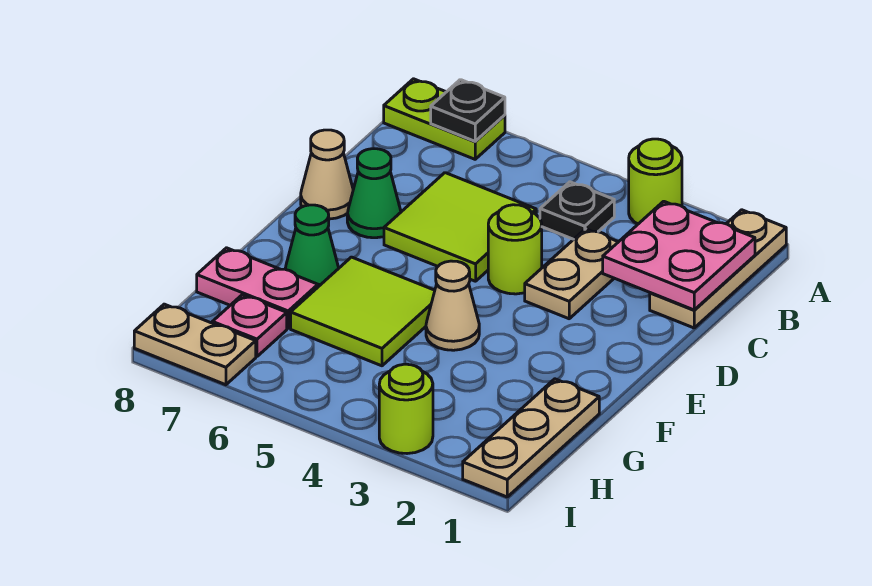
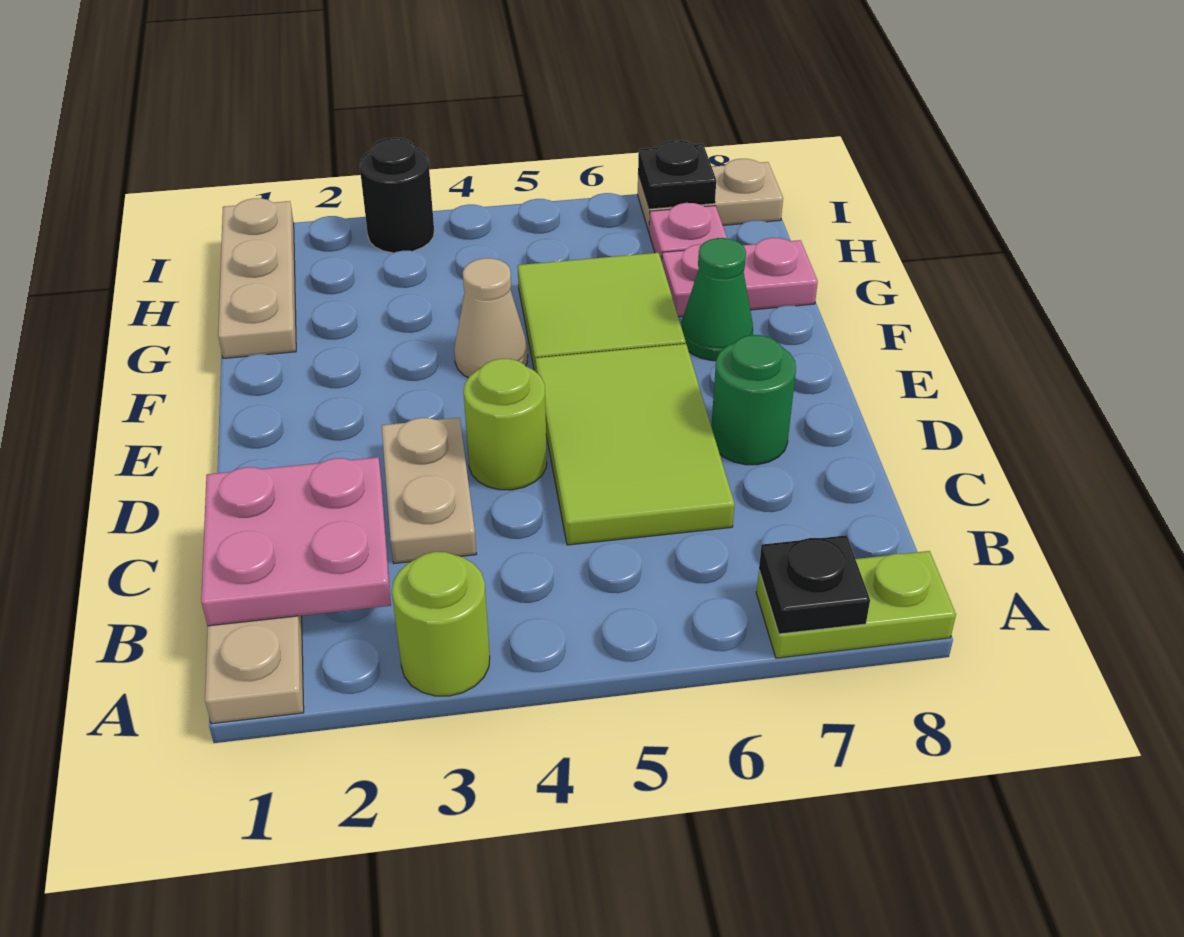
black 1x1 plate [540,182,614,239] -> black 1x1 plate moved to [638,140,716,208]
lime 2x2 tile [384,173,536,281] -> lime 2x3 tile [535,344,735,545]
green 1x1 cone [347,149,401,238] -> green 1x1 round brick [711,335,796,465]
tan 1x1 cone [301,130,353,219] -> none
lime 1x1 round brick [379,364,433,454] -> black 1x1 round brick [360,138,434,253]

